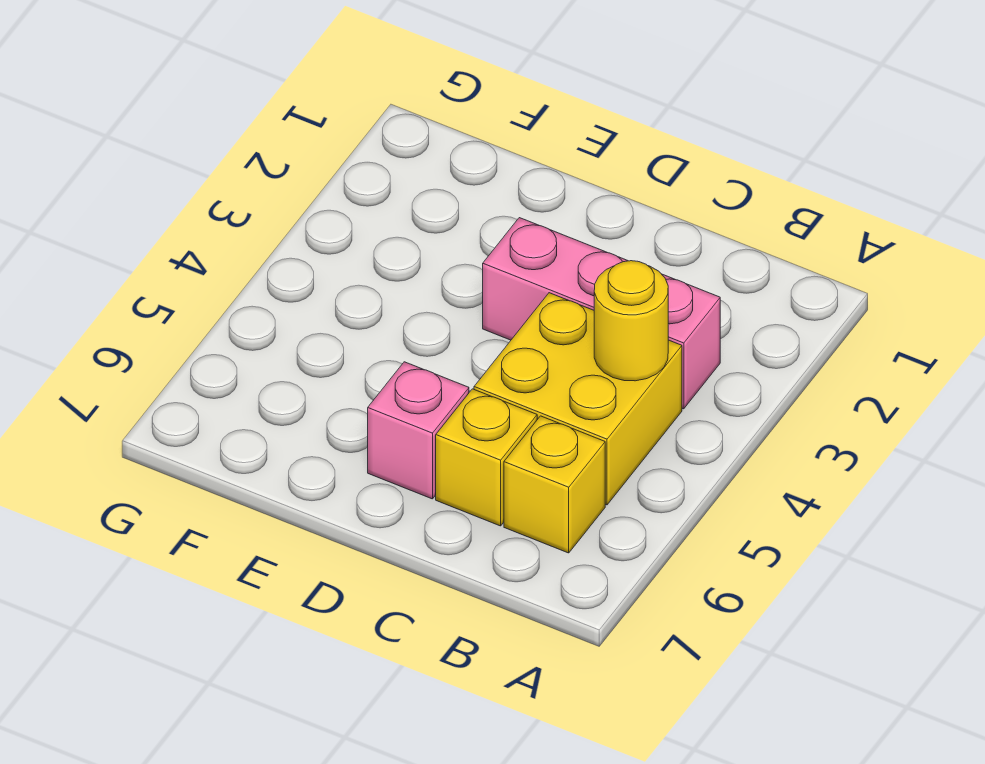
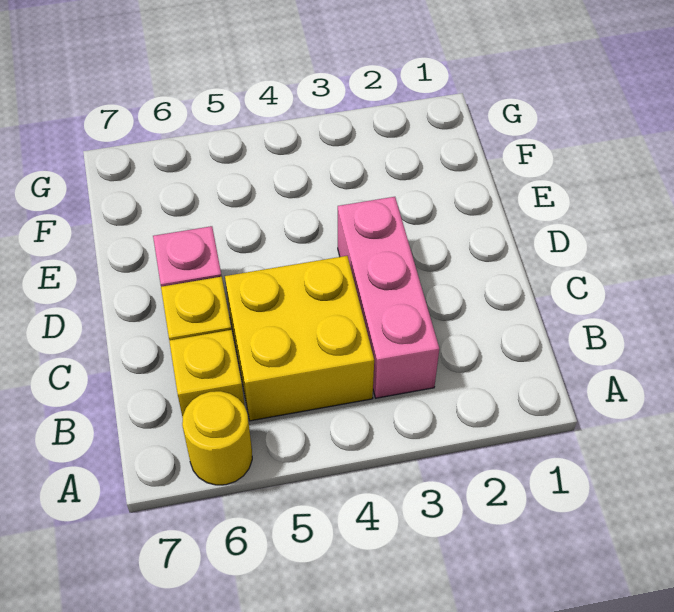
yellow 1x1 round brick [594,261,668,381] -> yellow 1x1 round brick moved to [182,391,252,485]

